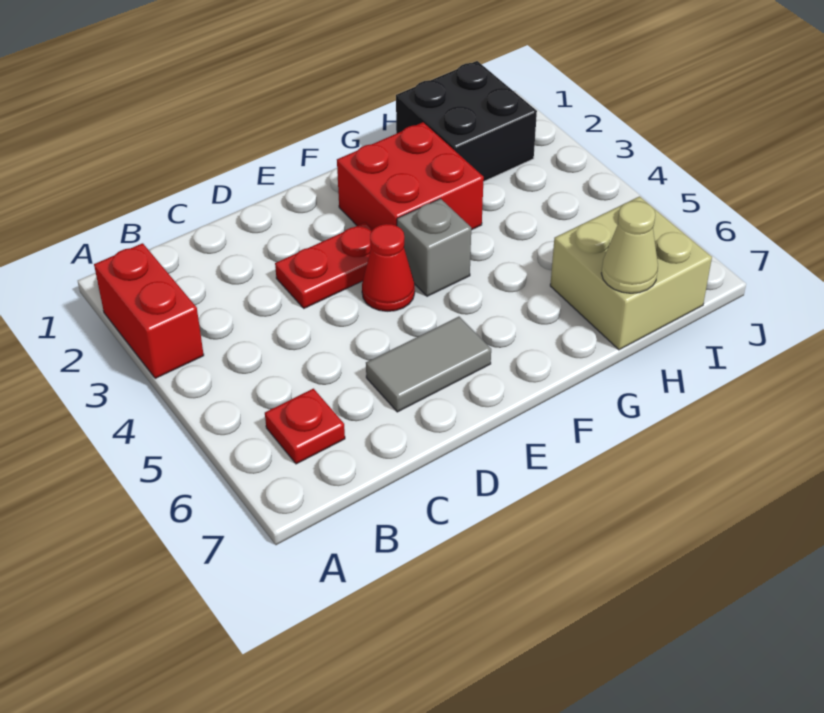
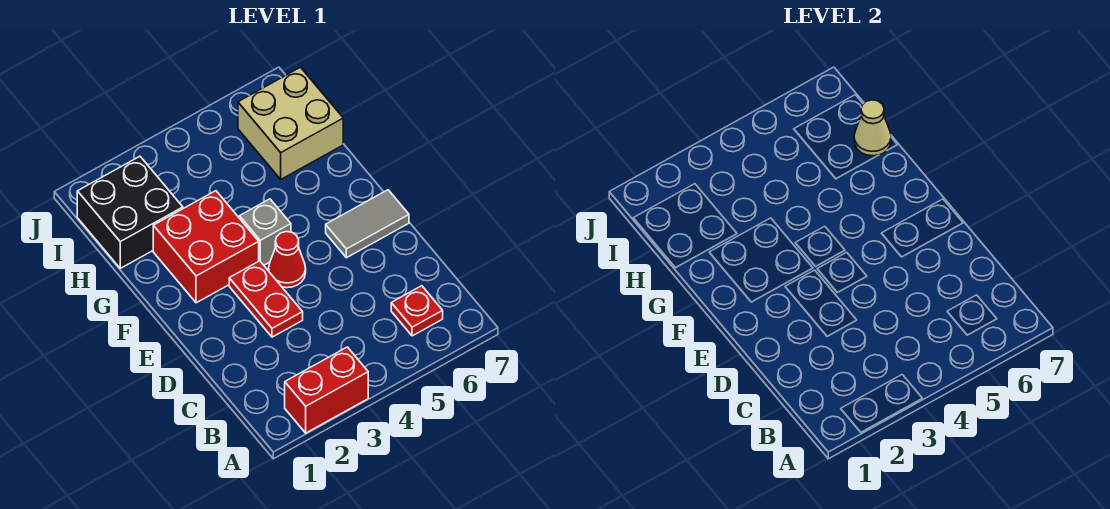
grey 1x2 tile [366,317,491,412] -> grey 1x2 tile turned to [326,190,409,258]

